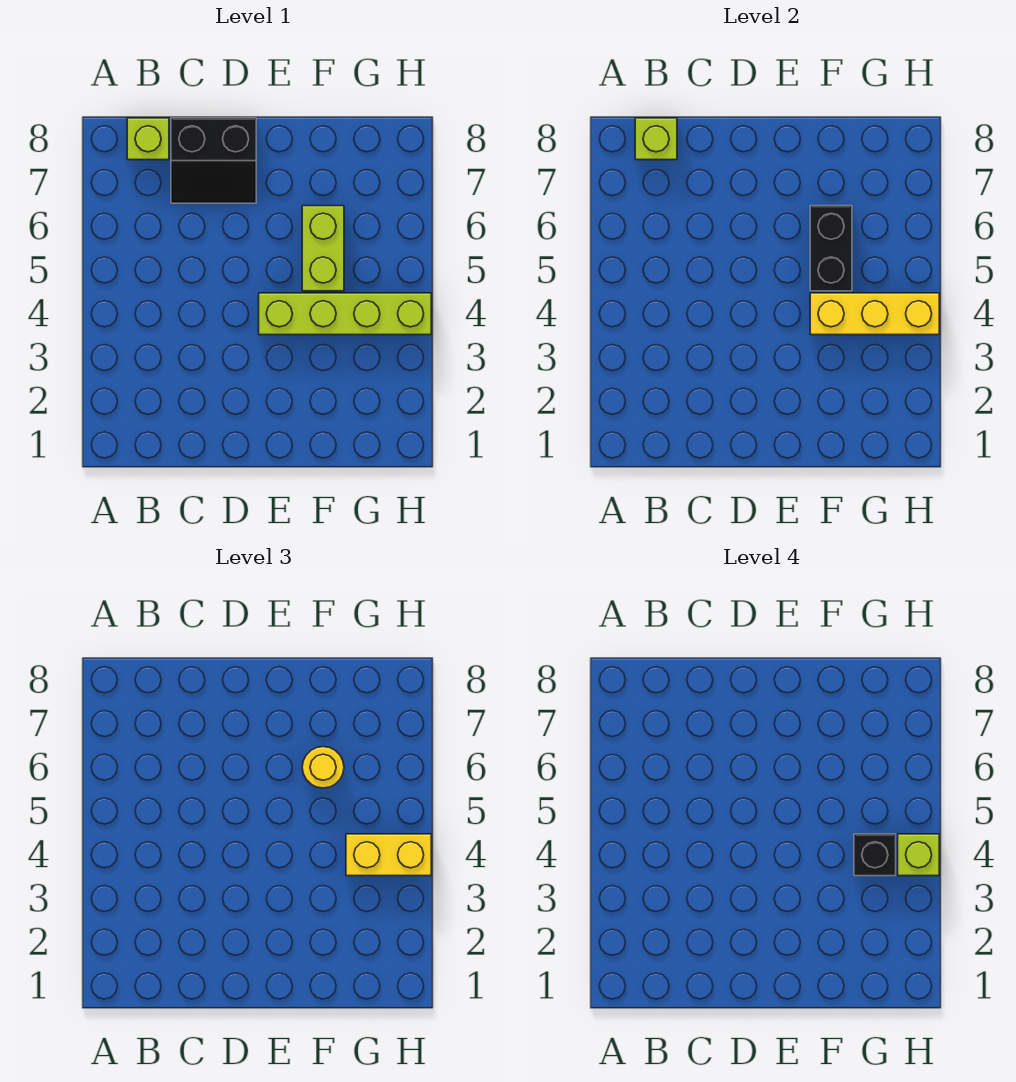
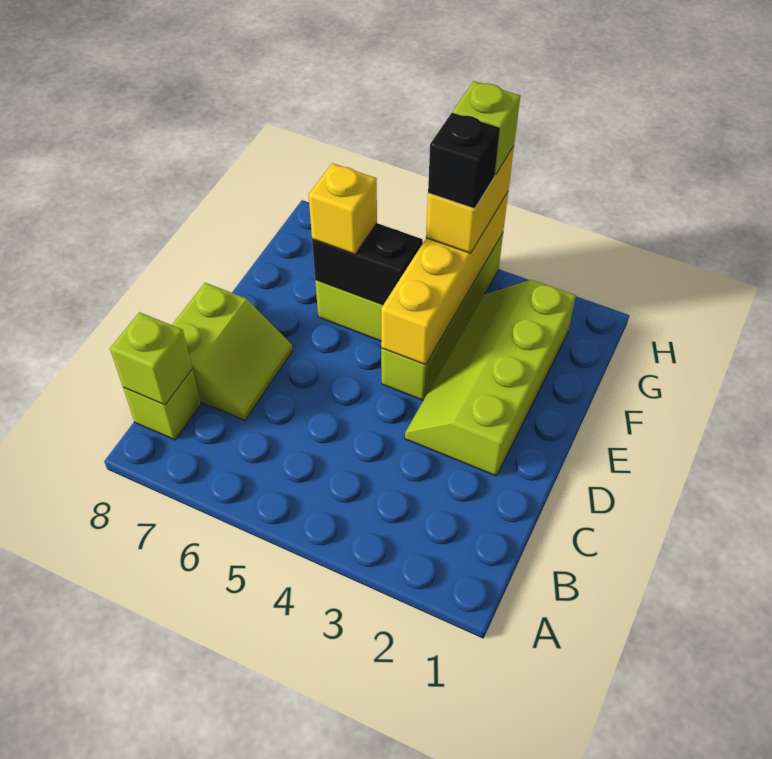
black 2x2 slope [171,118,256,203] -> lime 2x2 slope [172,283,293,420]
none -> lime 2x4 slope [405,280,576,476]
yellow 1x3 brick [810,293,939,335] -> yellow 1x4 brick [381,192,508,365]
yellow 1x1 round brick [302,747,344,788] -> yellow 1x1 brick [309,163,377,254]

